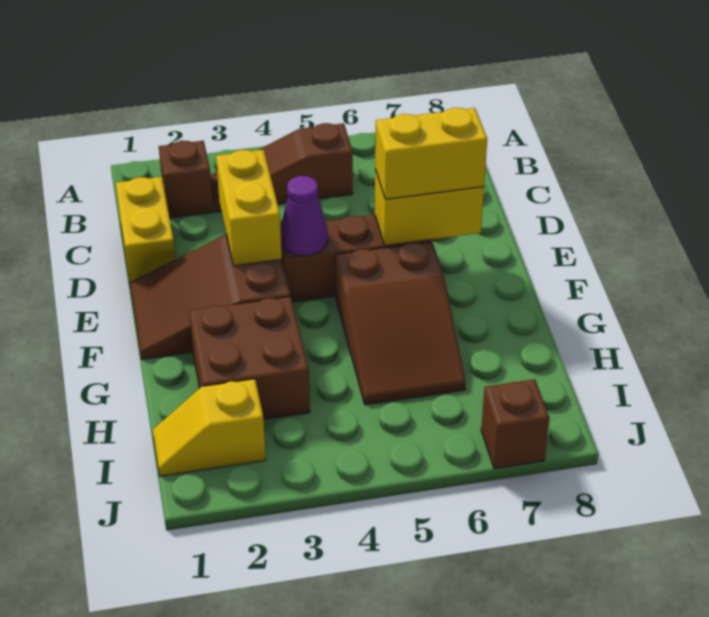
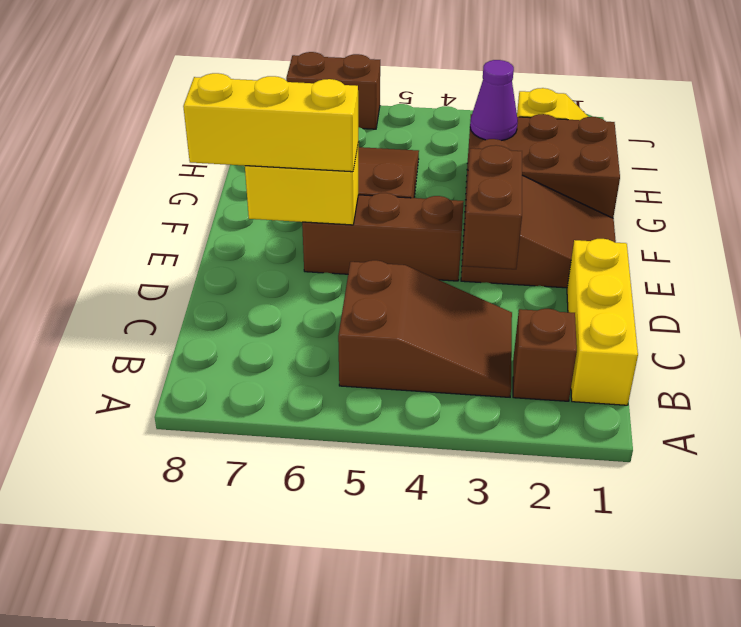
brown 1x3 slope [210,123,353,212] -> brown 2x3 slope [338,260,512,397]
yellow 1x2 brick [116,177,175,283] -> yellow 1x3 brick [567,239,638,405]
yellow 1x2 brick [216,150,282,266] -> brown 1x2 brick [463,145,522,269]
purple 1x1 cone [281,176,328,256] -> purple 1x1 cone moved to [470,60,518,141]
yellow 1x2 brick [375,108,487,199] -> yellow 1x3 brick [183,73,358,172]
brown 2x2 brick [189,297,310,420] -> brown 2x3 brick [465,114,620,218]
brown 1x1 brick [481,379,549,469] -> brown 1x2 brick [286,52,380,129]

